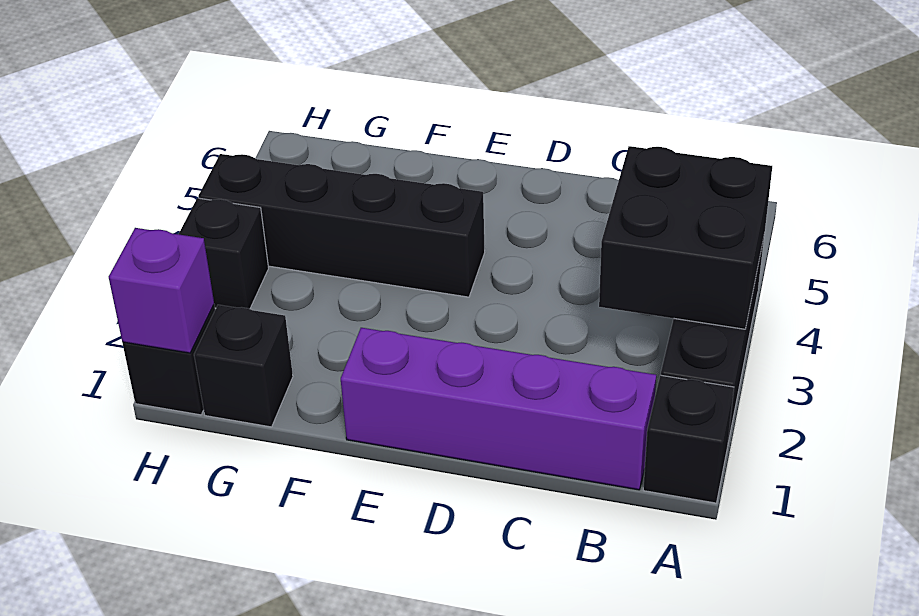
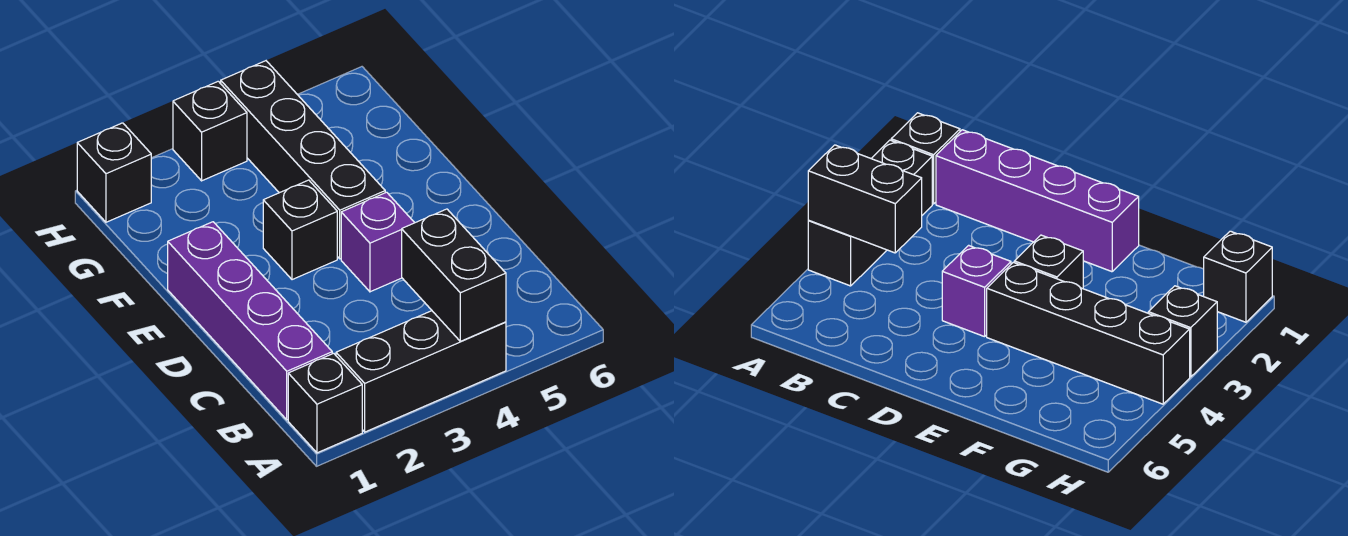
black 2x2 brick [599,146,772,329] -> black 1x2 brick [402,209,506,341]
black 1x1 brick [194,305,293,427] -> black 1x1 brick moved to [263,180,337,280]
purple 1x1 brick [109,228,214,353] -> purple 1x1 brick moved to [341,192,414,292]

